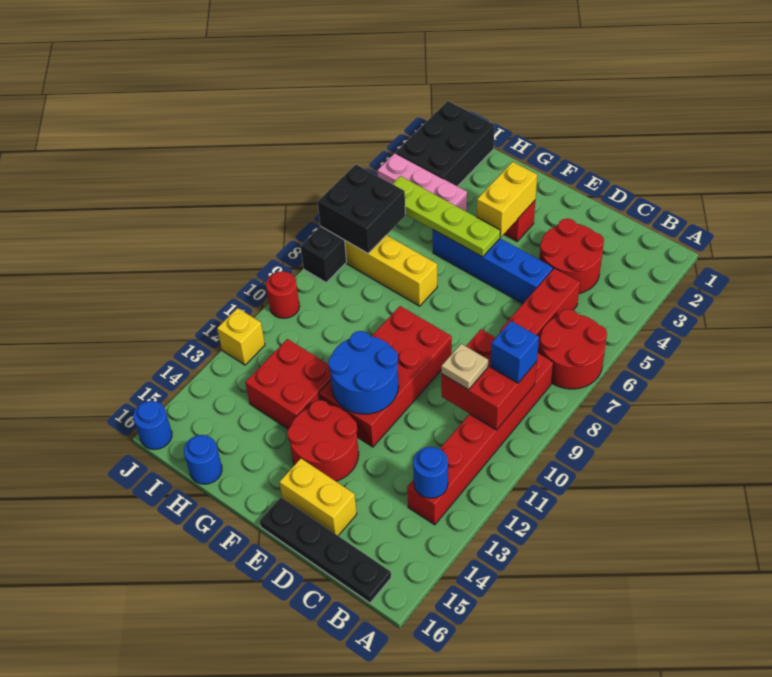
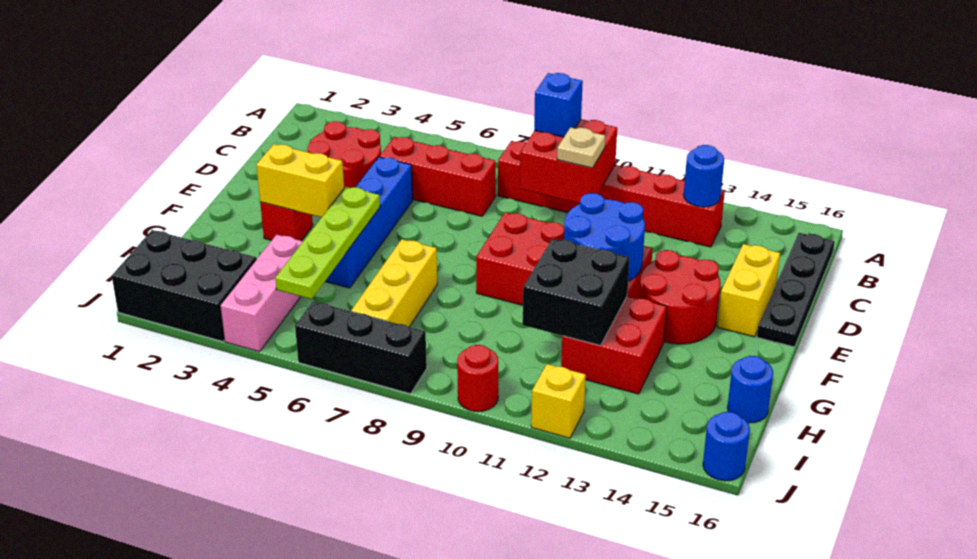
red 2x2 round brick [539,309,607,389] -> none
black 2x2 brick [318,164,405,253] -> black 2x2 brick moved to [523,238,630,345]

